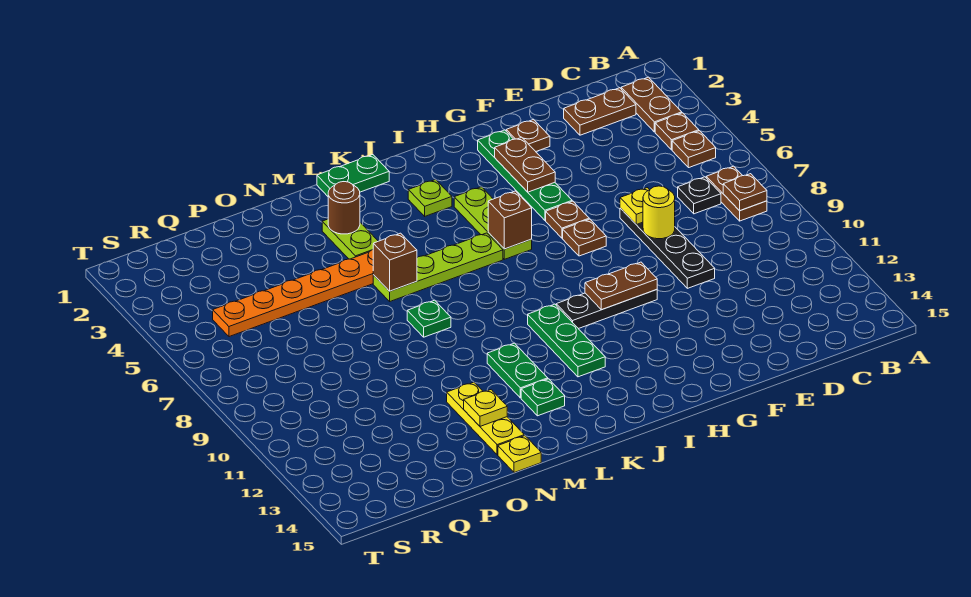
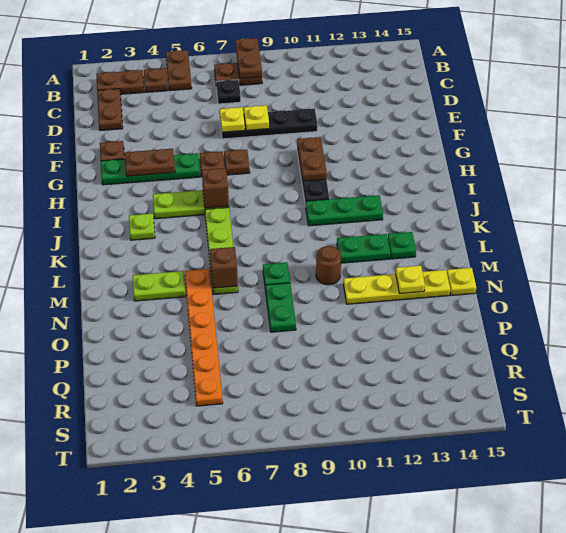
brown 1x1 plate [672,131,716,168] -> brown 1x2 plate [166,50,192,91]
brown 1x1 plate [723,174,767,211] -> brown 1x2 plate [235,38,262,79]
yellow 1x1 round brick [643,186,675,239] -> yellow 1x1 plate [244,105,269,130]
green 1x2 plate [317,155,389,196] -> green 1x2 plate moved to [265,283,296,332]
brown 1x1 round brick [328,182,360,234] -> brown 1x1 round brick moved to [316,246,341,285]
yellow 1x3 plate [447,382,524,455] -> yellow 1x4 plate [343,270,450,304]

